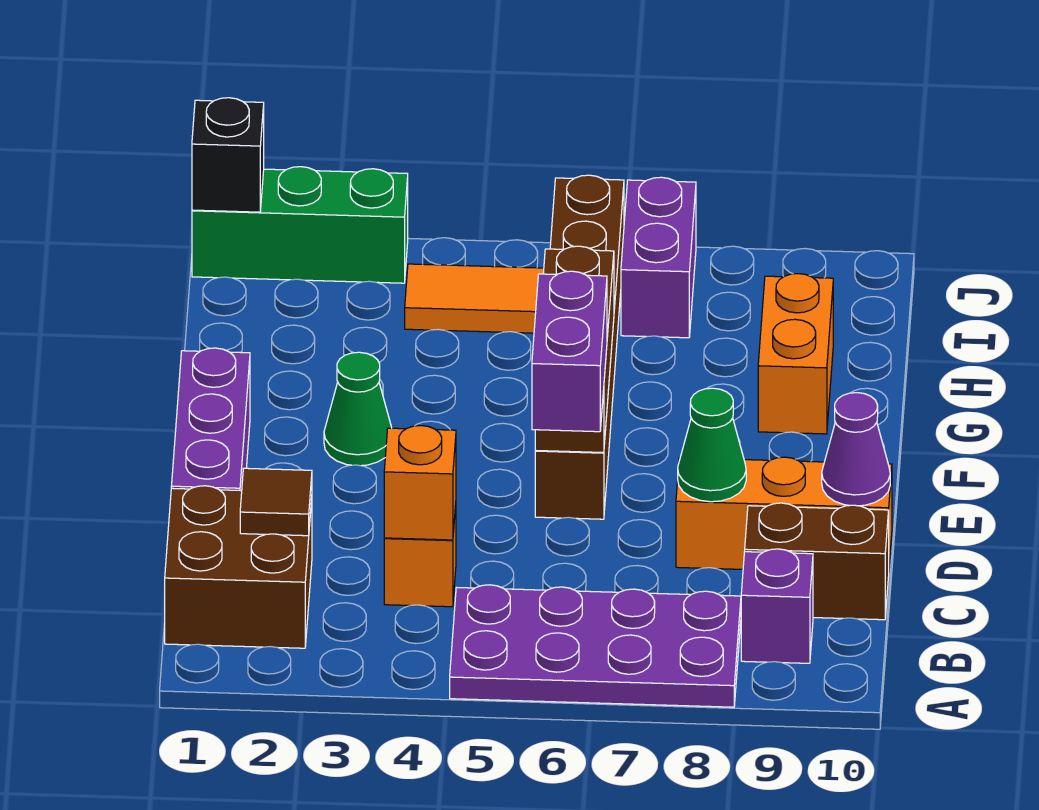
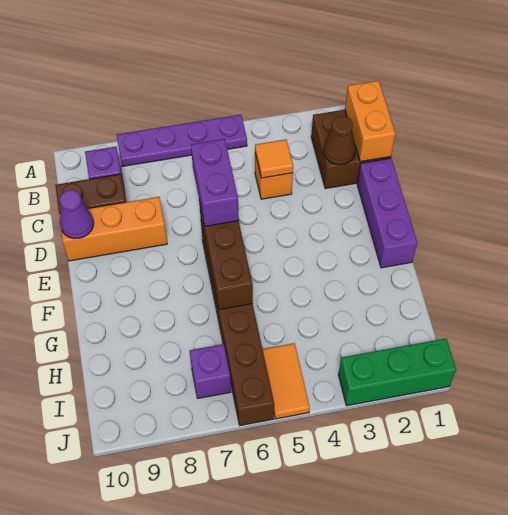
purple 2x4 plate [450,585,741,707] -> purple 1x4 plate [117,115,247,166]
brown 1x1 tile [240,468,312,536] -> brown 1x1 cone [324,116,356,165]
orange 1x1 brick [384,426,456,540] -> orange 1x1 tile [255,139,293,178]
green 1x1 cone [678,388,746,502] -> none
green 1x1 cone [324,352,392,466] -> none
orange 1x2 brick [758,274,833,434] -> orange 1x2 brick moved to [345,81,395,162]
orange 1x2 tile [405,264,544,333] -> orange 1x2 tile turned to [263,343,310,419]
purple 1x2 brick [621,177,696,338] -> purple 1x1 brick [190,344,231,398]
black 1x1 brick [192,98,264,212] -> none

